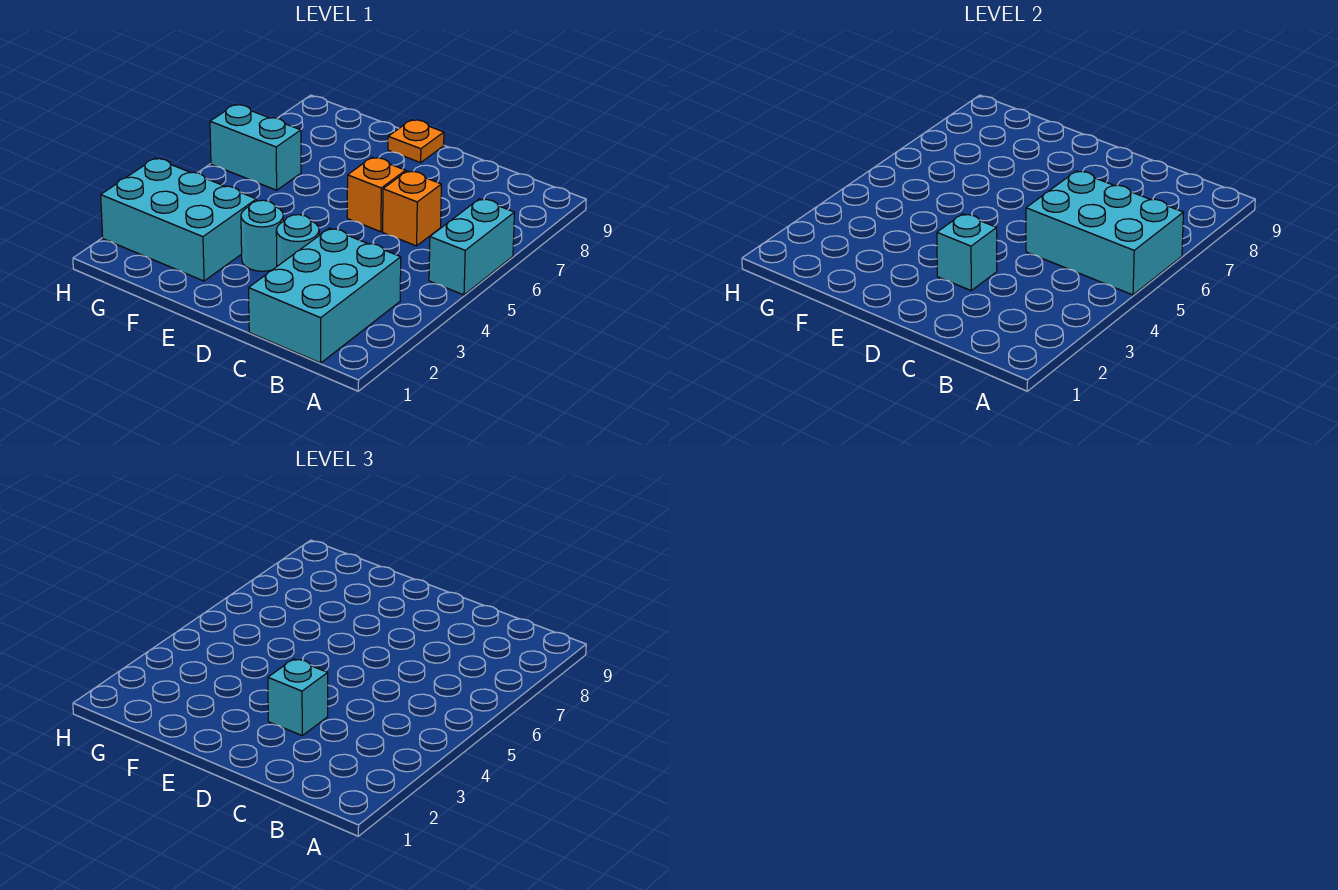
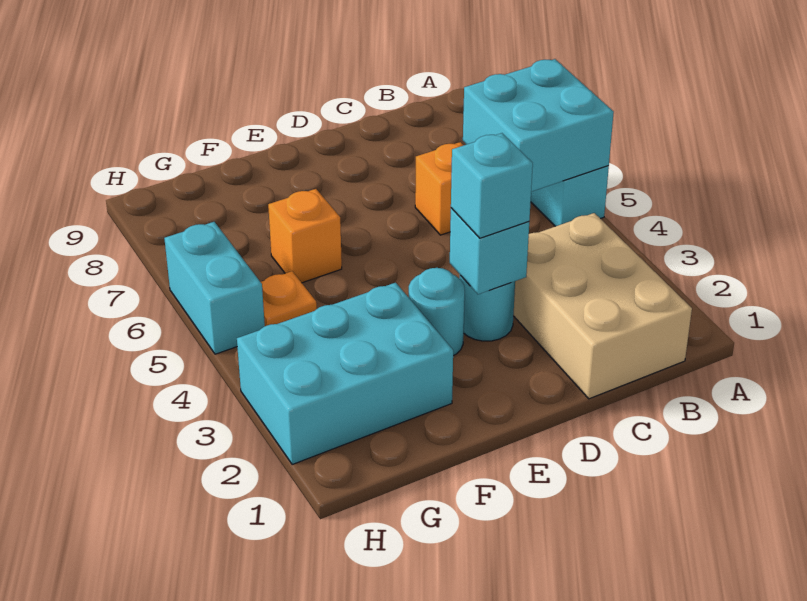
cyan 2x3 brick [1026,171,1184,295] -> cyan 2x2 brick [463,59,614,192]
cyan 2x3 brick [249,228,401,363] -> tan 2x3 brick [513,213,692,399]
orange 1x1 brick [347,157,406,232] -> orange 1x1 brick moved to [268,189,342,283]
orange 1x1 plate [388,120,444,163] -> orange 1x1 plate moved to [261,271,317,326]
cyan 1x2 brick [210,105,301,190] -> cyan 1x2 brick turned to [164,222,265,354]

